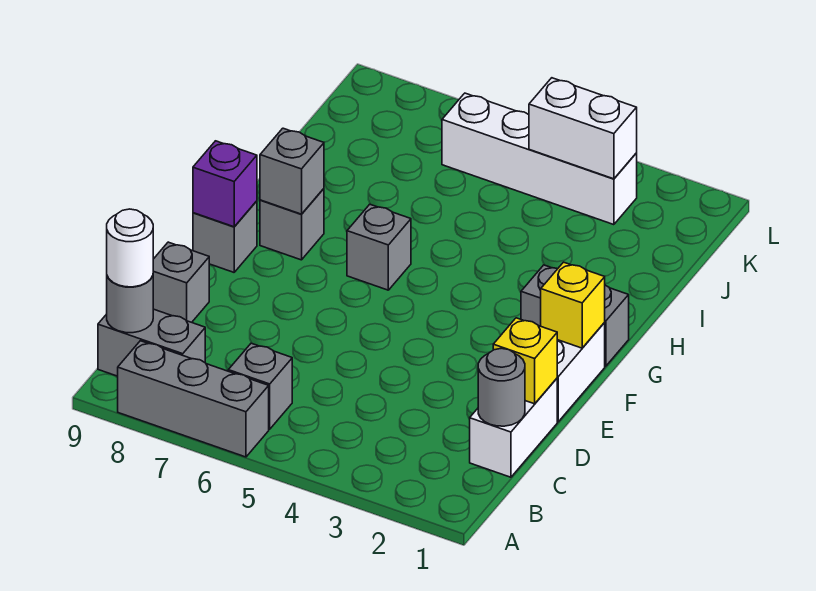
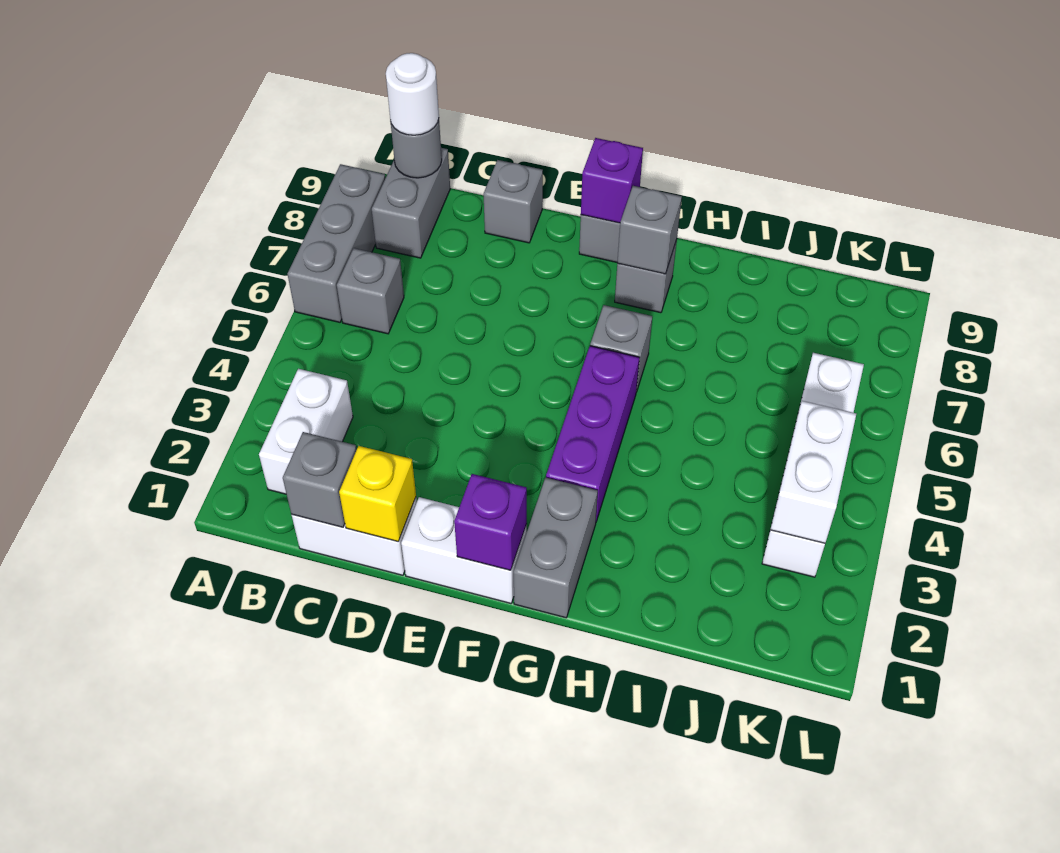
none -> white 1x2 brick [259,369,353,494]
grey 1x1 round brick [478,348,525,426] -> grey 1x1 brick [283,432,357,527]
yellow 1x1 brick [541,262,605,348] -> purple 1x1 brick [454,474,527,570]
none -> purple 1x3 brick [546,346,639,521]

